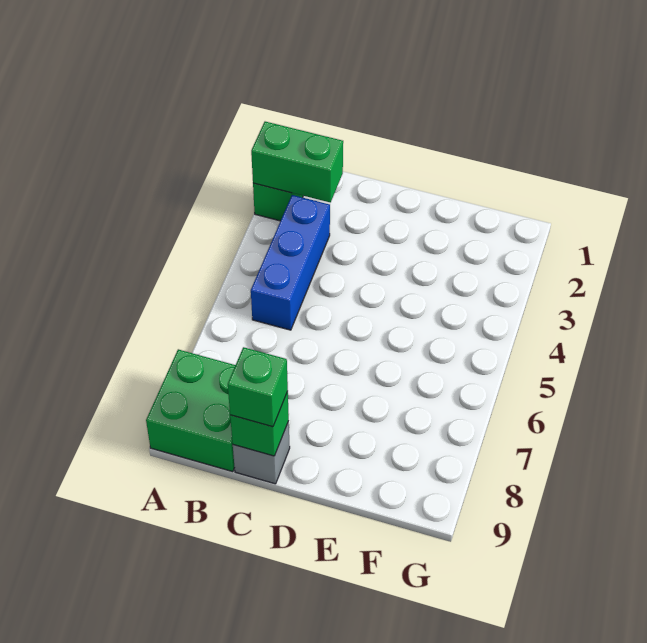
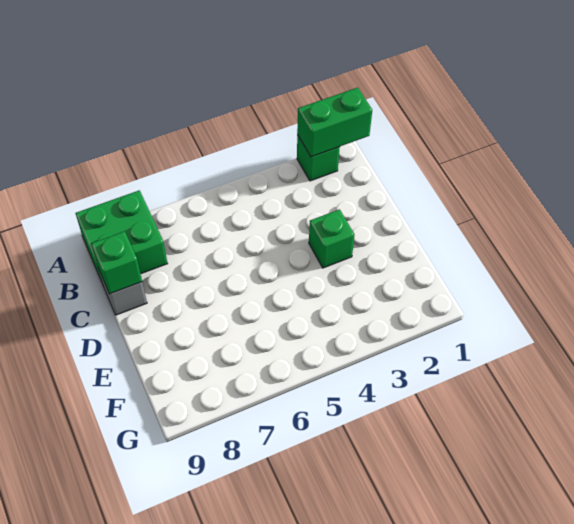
green 1x2 brick [251,122,343,202] -> green 1x2 brick turned to [297,88,372,157]
blue 1x3 brick [251,195,330,330] -> none
green 1x1 brick [228,347,288,427] -> green 1x1 brick moved to [309,209,354,268]

